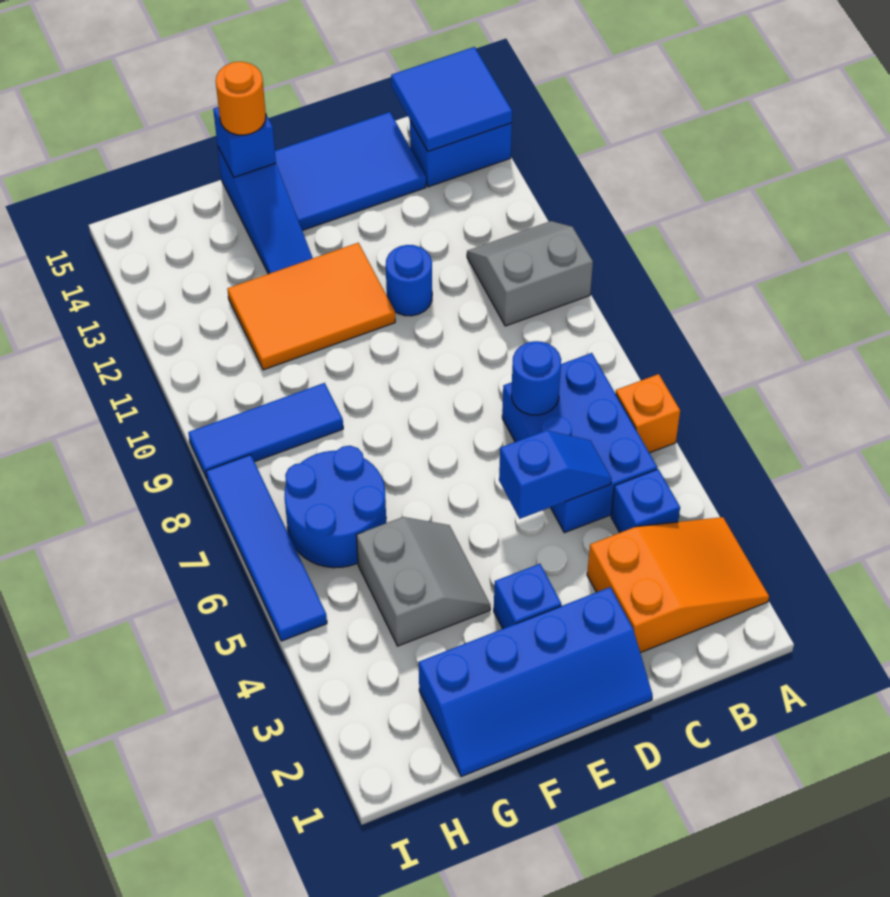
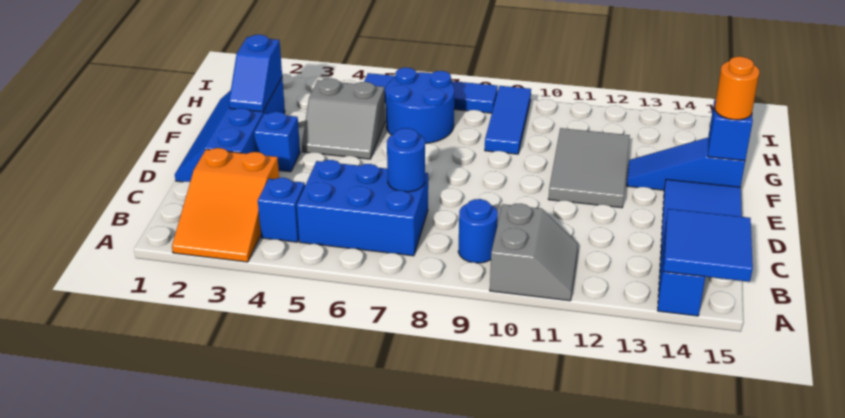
orange 1x1 brick [615,374,680,453] -> none
blue 1x2 slope [499,430,612,519] -> blue 1x2 slope moved to [229,35,282,112]
blue 1x1 round brick [386,245,432,316] -> blue 1x1 round brick moved to [458,199,498,263]
orange 2x3 tile [227,243,395,370] -> grey 2x3 tile [548,128,630,208]

